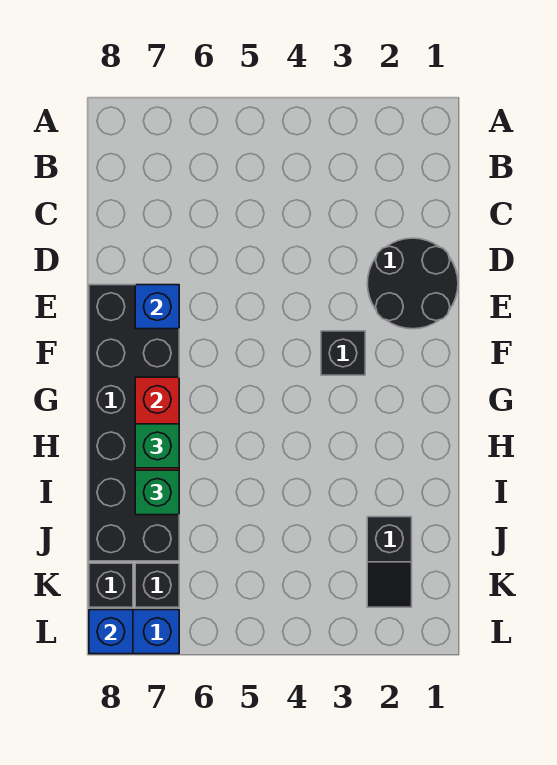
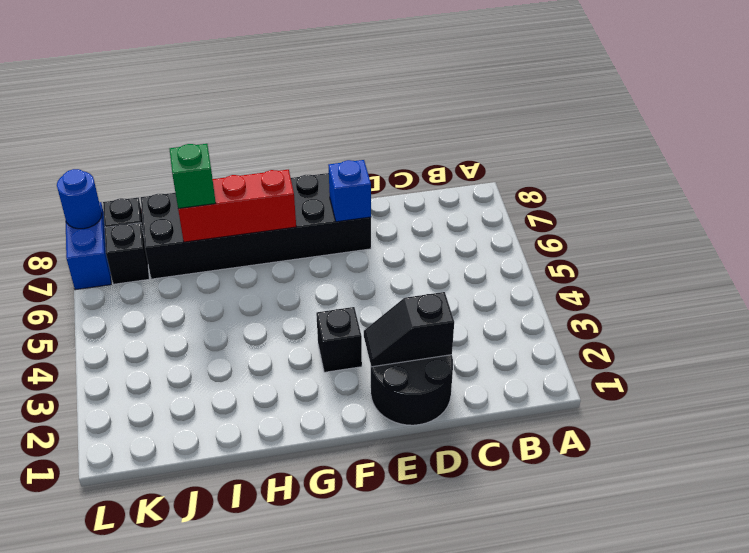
green 1x1 brick [135,424,179,468] -> none
black 1x2 slope [367,517,412,607] -> black 1x2 slope moved to [364,292,454,367]
blue 1x1 brick [89,610,133,654] -> blue 1x1 round brick [57,169,102,229]

